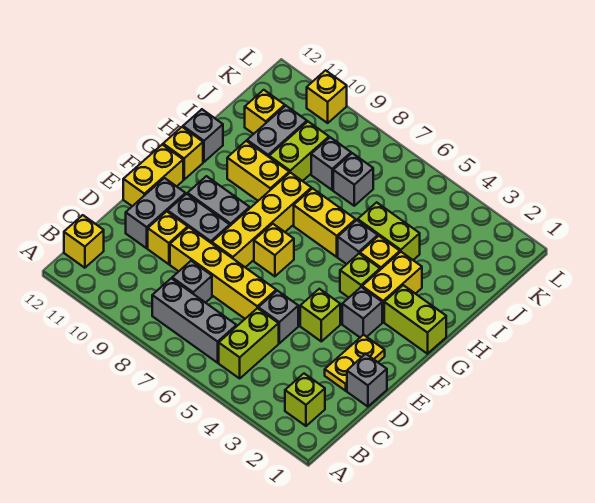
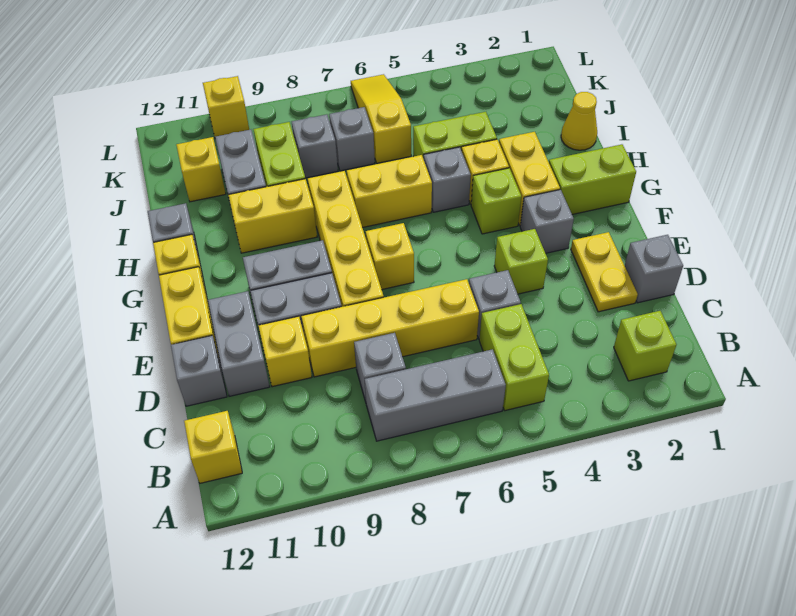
none -> grey 1x1 brick [171,336,227,406]
none -> yellow 1x1 cone [561,92,597,150]
none -> yellow 1x3 slope [351,74,411,163]

